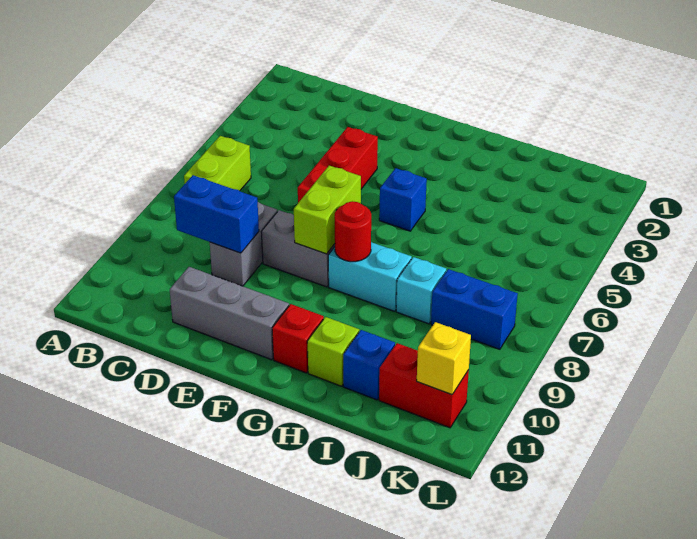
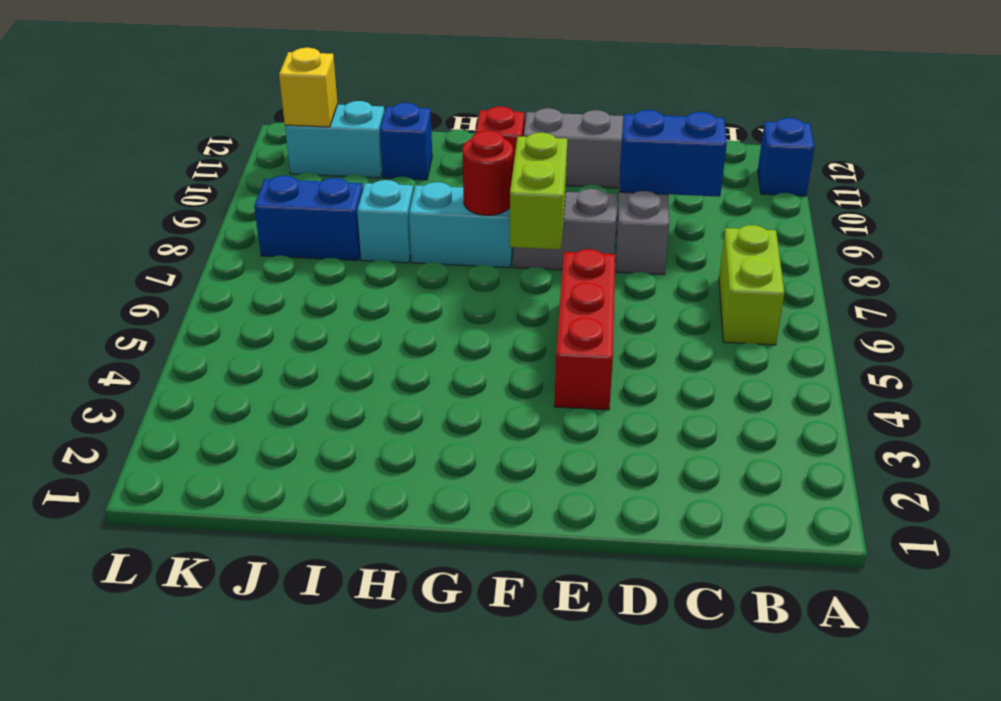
blue 1x1 brick [379,168,427,231] -> blue 1x1 brick moved to [758,118,815,196]
lime 1x1 brick [307,317,359,386] -> none
red 1x2 brick [379,343,469,428] -> cyan 1x2 brick [285,101,384,178]

